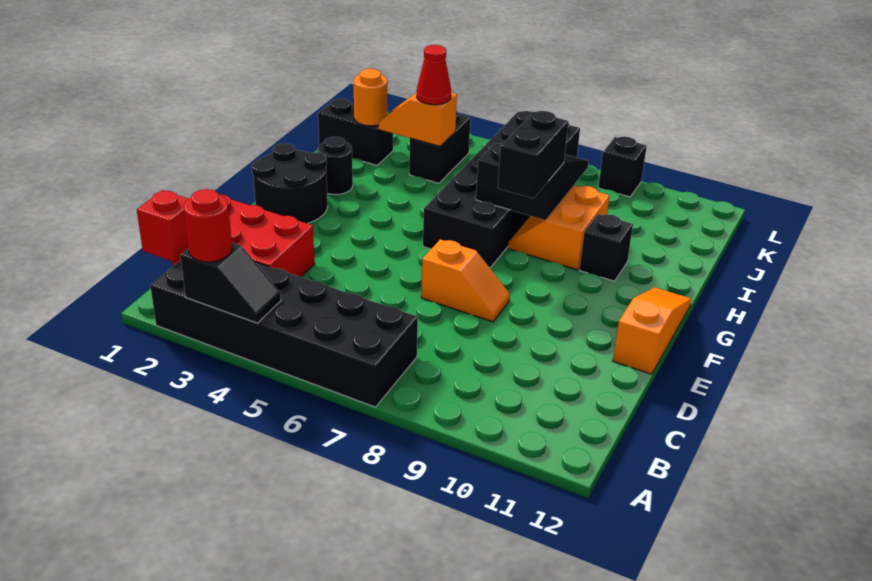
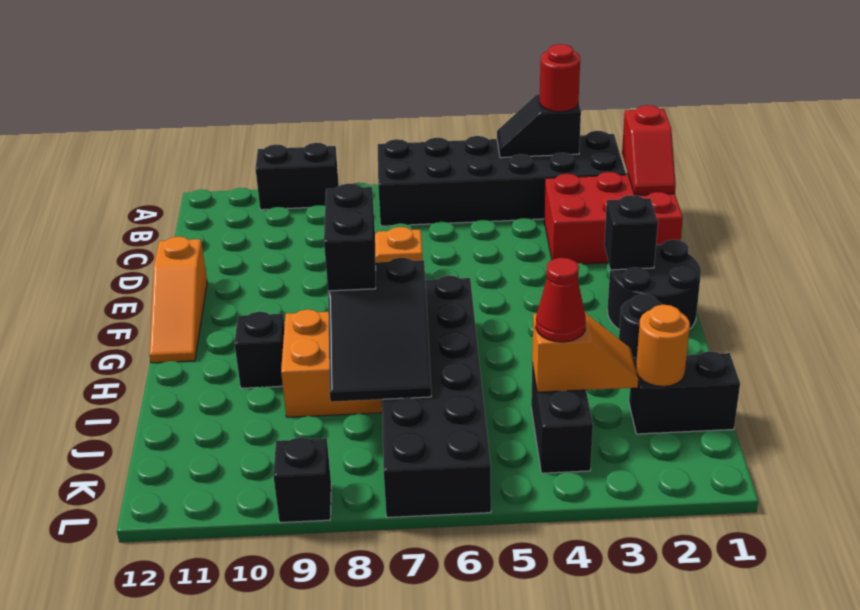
none -> black 1x2 brick [255,143,339,210]
none -> black 1x1 brick [604,195,658,270]

